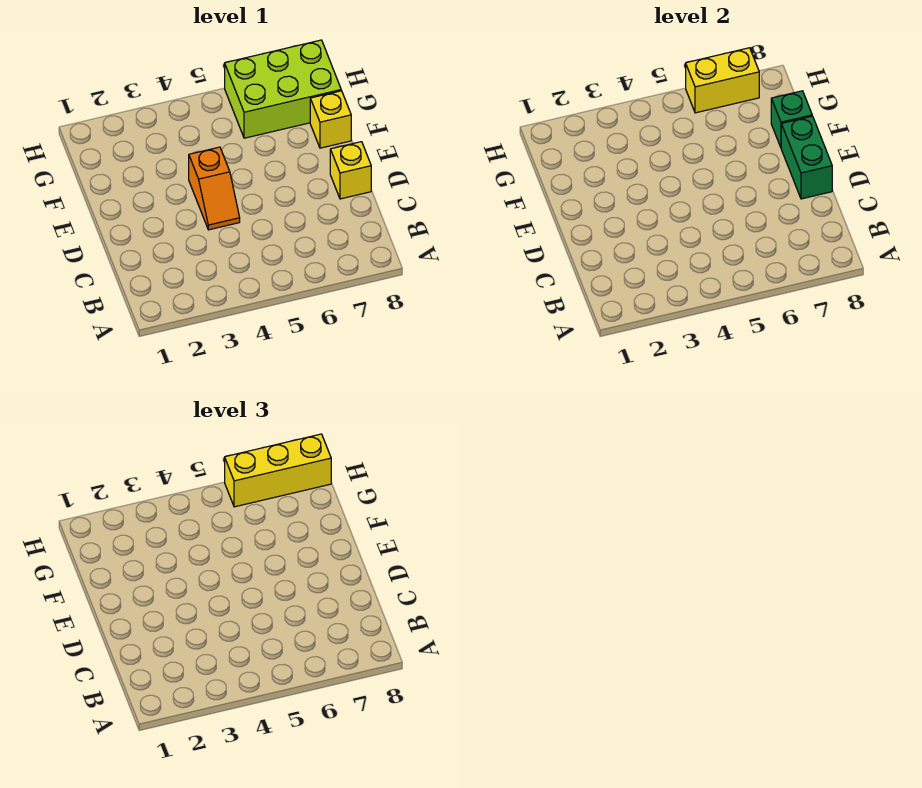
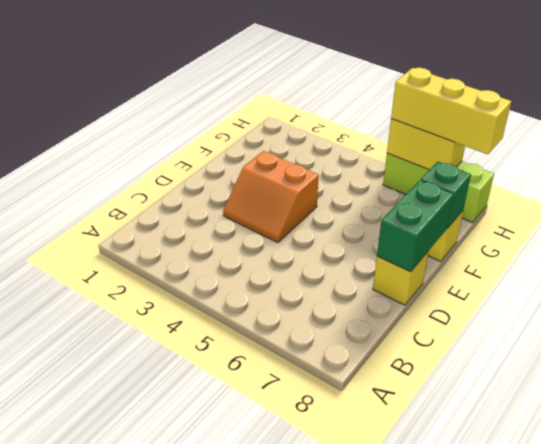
orange 1x2 slope [189,147,240,230] -> orange 2x2 slope [223,151,319,243]
lime 2x3 brick [225,40,341,138] -> lime 1x3 brick [383,153,494,223]

